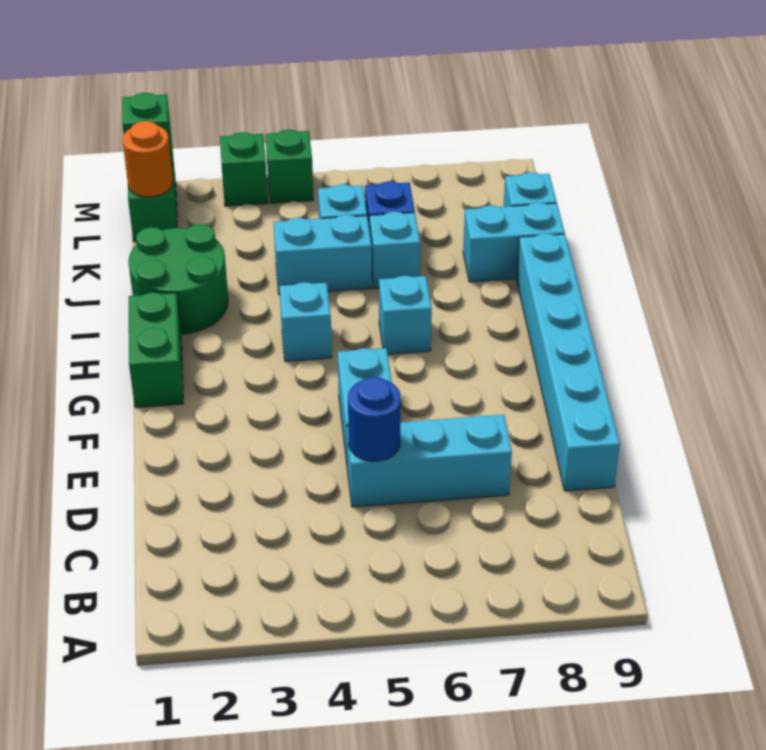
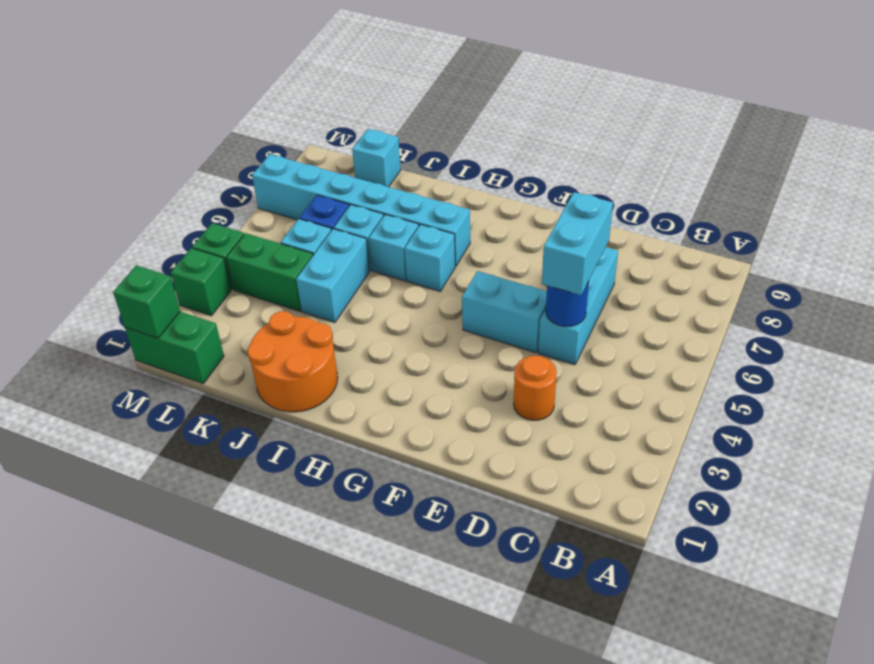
cyan 1x6 brick [517,233,620,491] -> cyan 1x6 brick moved to [252,154,470,266]
green 1x2 brick [129,292,183,408] -> green 1x2 brick moved to [226,233,313,311]
cyan 1x1 brick [279,282,332,361] -> cyan 1x1 brick moved to [369,214,419,281]
green 2x2 round brick [128,224,228,334] -> orange 2x2 round brick [247,311,338,412]
cyan 1x2 brick [463,202,565,282] -> cyan 1x2 brick moved to [542,192,613,295]
orange 1x1 round brick [122,121,173,197] -> orange 1x1 round brick moved to [514,356,557,420]

